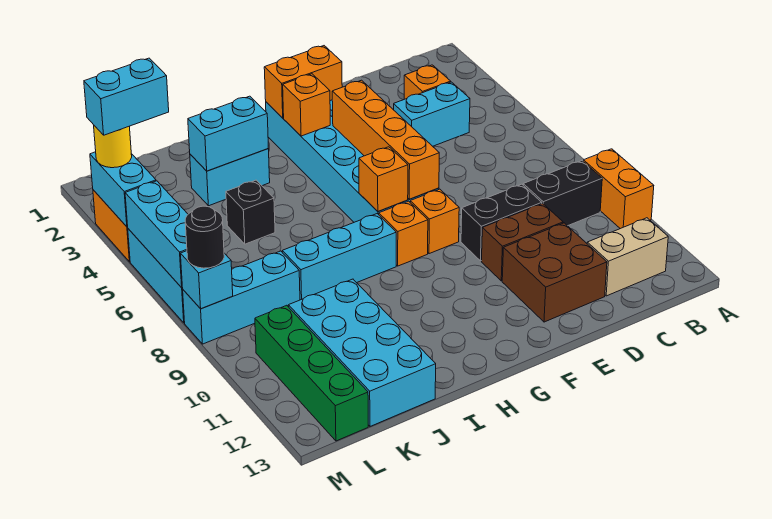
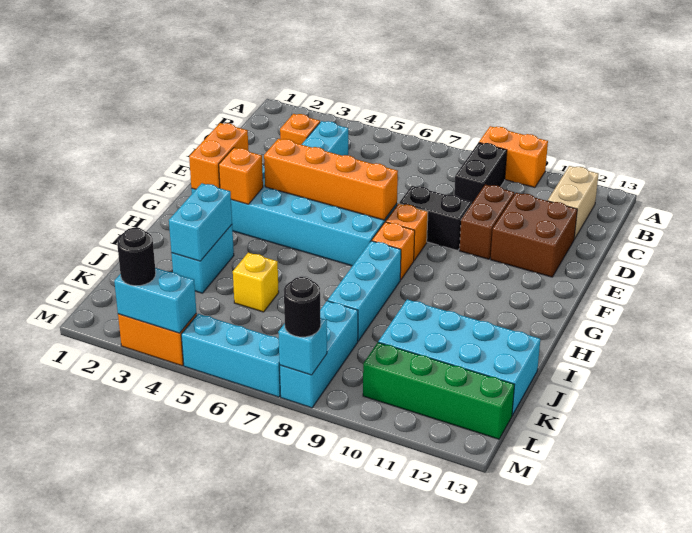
black 1x2 brick [461,184,542,261] -> black 1x2 brick turned to [399,186,471,251]
orange 1x1 brick [359,147,408,211] -> none
black 1x1 brick [226,180,275,244] -> yellow 1x1 brick [233,253,279,312]
cyan 1x2 brick [84,58,169,135] -> none
yellow 1x1 round brick [94,126,132,168] -> black 1x1 round brick [117,228,156,286]
cyan 1x3 brick [125,181,188,288] -> none

